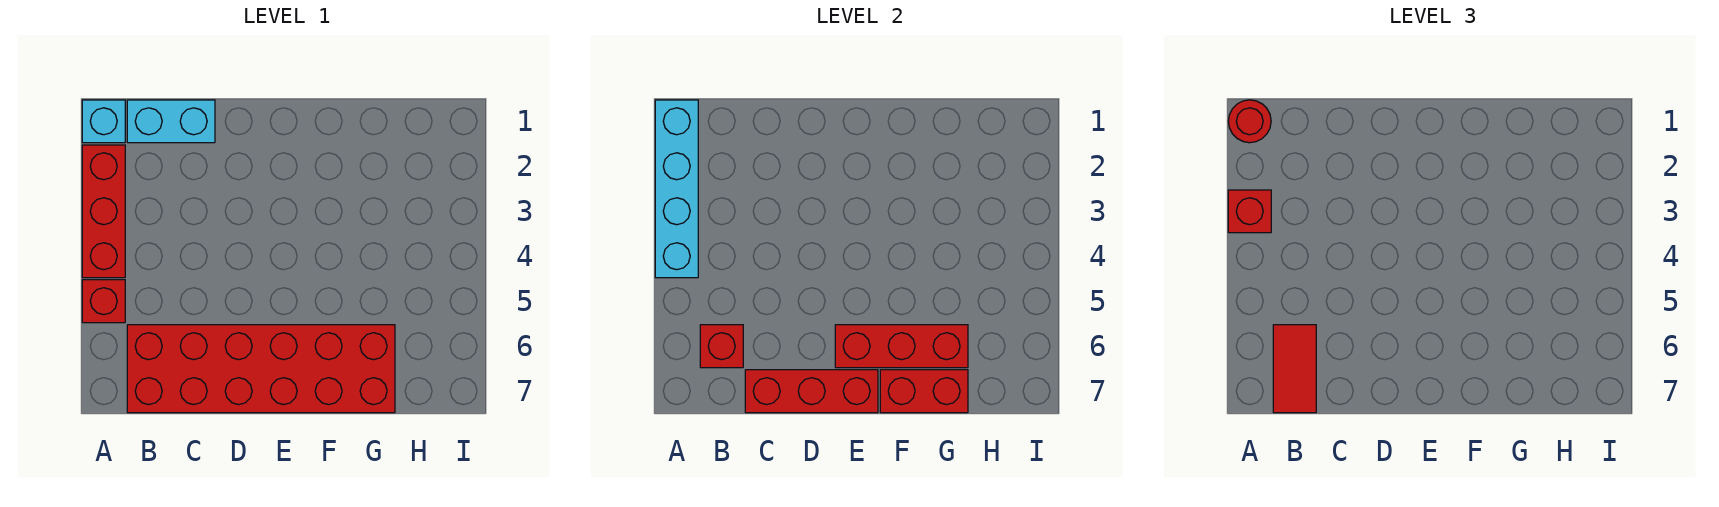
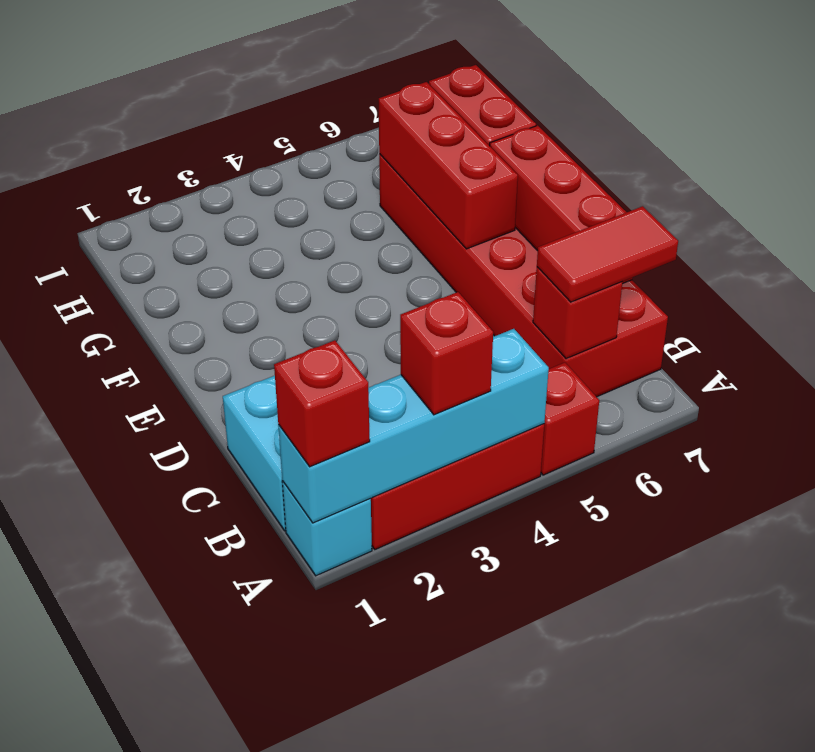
red 1x1 round brick [1228,100,1271,143] -> red 1x1 brick [274,340,370,467]

